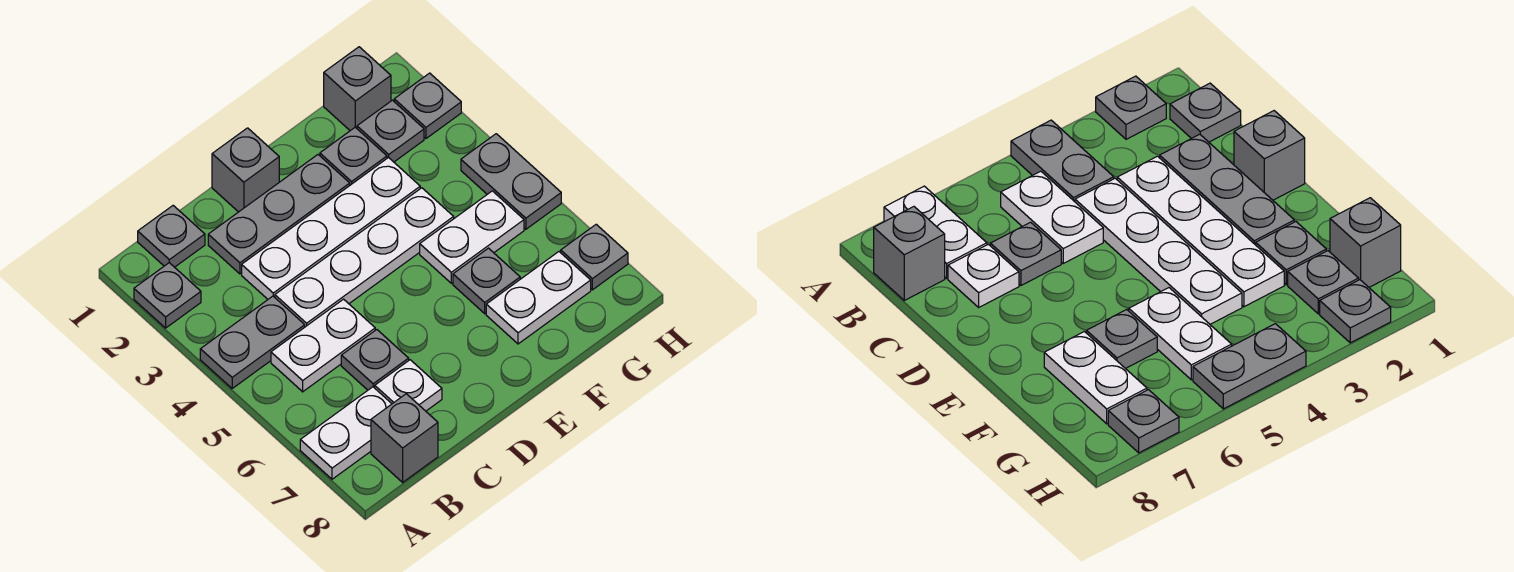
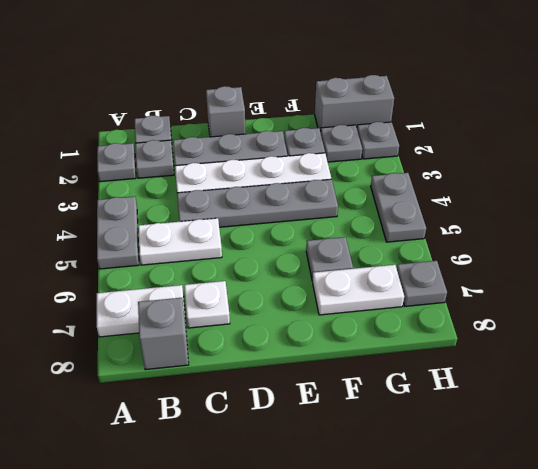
grey 1x2 plate [200,296,305,388] -> grey 1x2 plate turned to [97,197,139,269]
white 1x4 plate [275,188,454,327] -> grey 1x4 plate [177,179,338,227]
grey 1x1 plate [341,330,409,390] -> grey 1x1 plate moved to [135,140,174,178]
white 1x2 plate [420,191,524,283] -> none
grey 1x1 brick [324,47,391,131] -> grey 1x2 brick [315,75,394,133]

